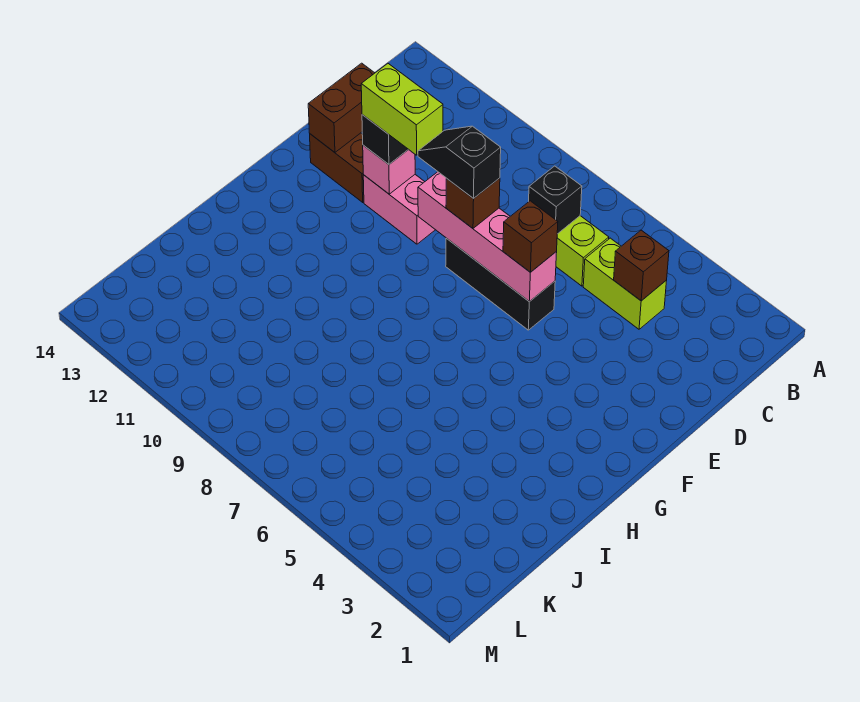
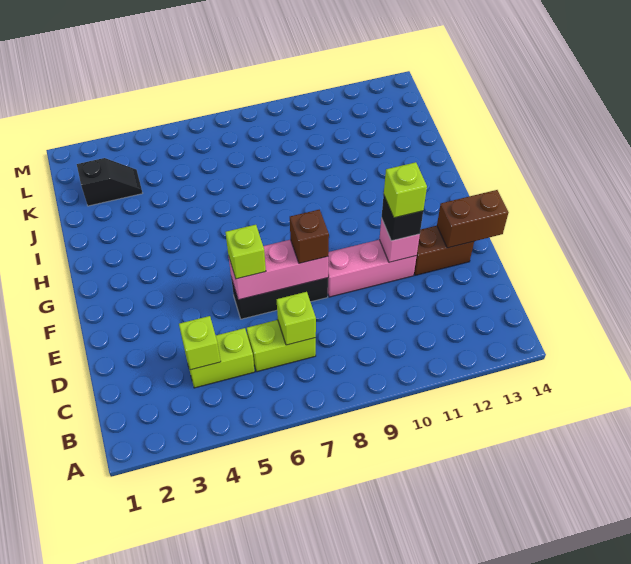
brown 1x1 brick [614,230,669,301] -> lime 1x1 brick [179,316,221,370]
black 1x1 brick [529,166,582,234] -> lime 1x1 brick [277,292,316,345]
brown 1x2 brick [308,63,374,152] -> brown 1x2 brick turned to [437,190,509,248]
pink 1x4 brick [418,172,557,302] -> pink 1x3 brick [229,240,328,300]
brown 1x1 brick [503,201,558,272] -> lime 1x1 brick [225,225,266,279]
black 1x2 slope [418,126,501,199] -> black 1x2 slope moved to [77,158,142,206]
pink 1x2 brick [363,175,435,244] -> pink 1x3 brick [328,240,417,297]
lime 1x2 brick [361,64,443,155] -> lime 1x1 brick [384,162,427,218]

